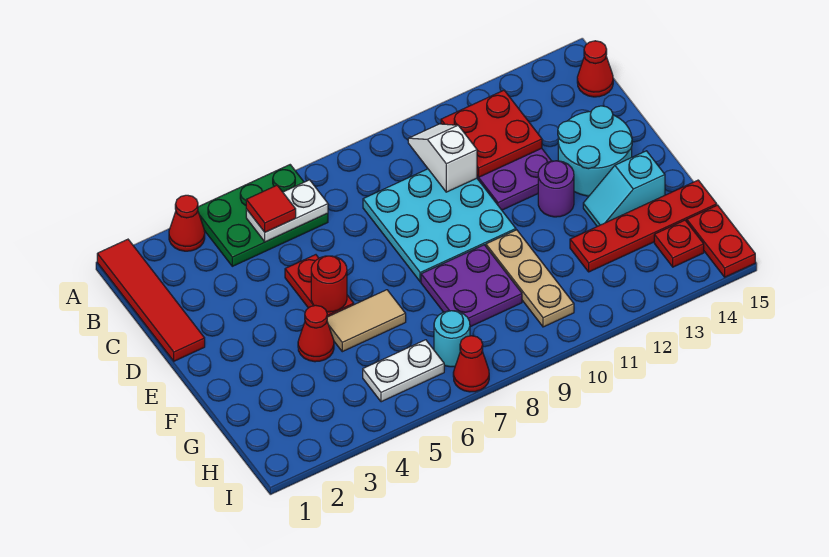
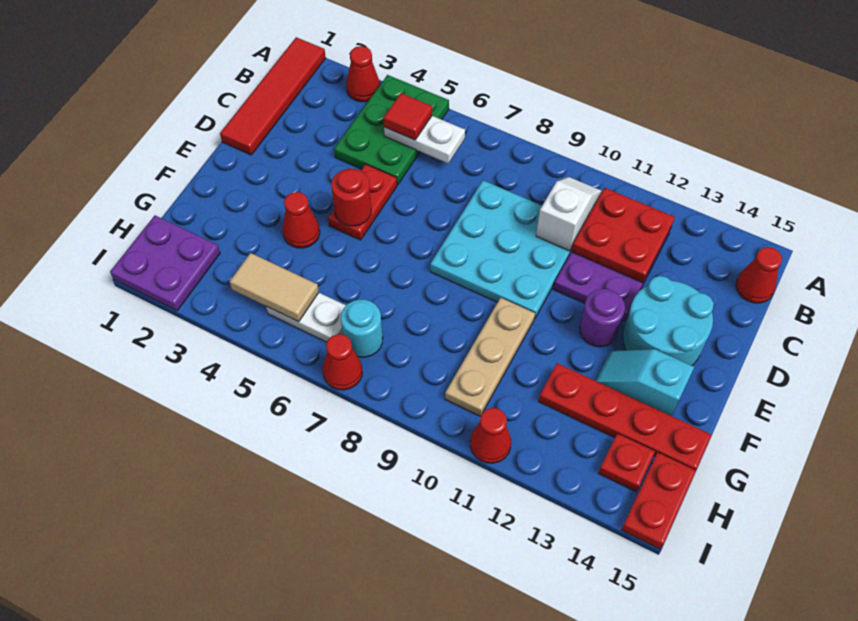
green 2x3 plate [198,165,328,266] -> green 2x3 plate turned to [334,75,449,185]
tan 1x2 tile [327,290,406,352] -> tan 1x2 tile moved to [230,253,319,322]
purple 2x2 plate [421,245,522,327] -> purple 2x2 plate moved to [110,215,220,311]
none -> red 1x1 cone [470,408,511,463]

